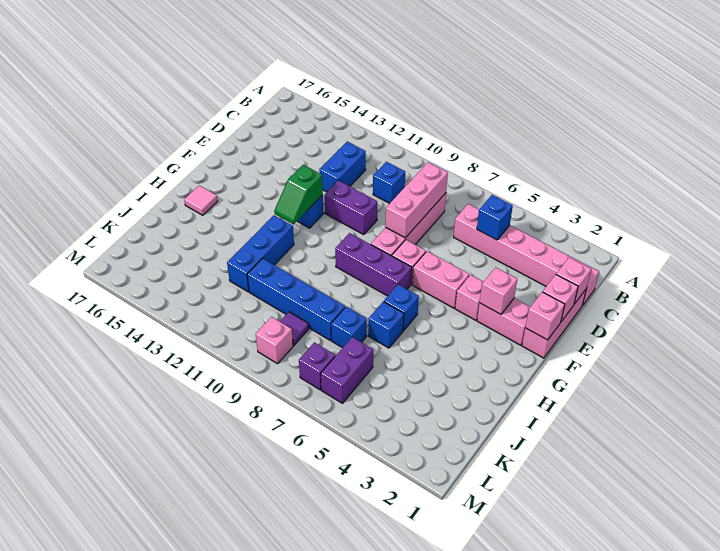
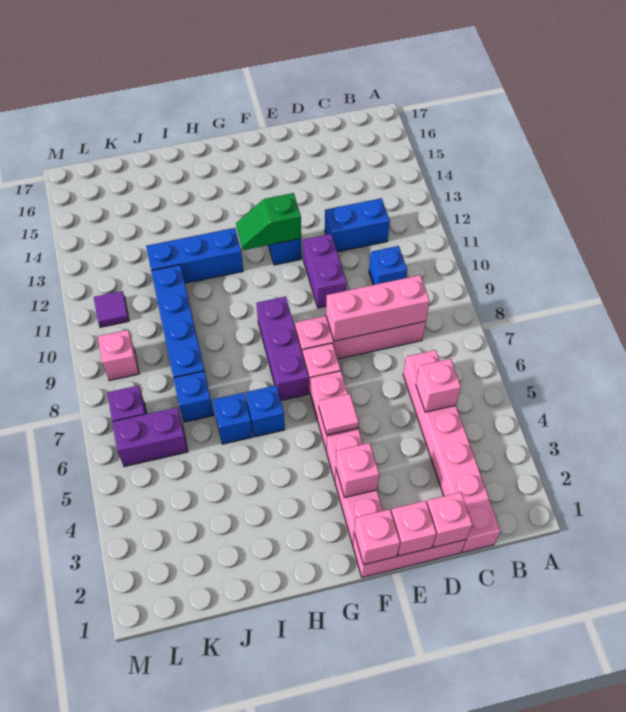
blue 1x1 brick [477,195,513,240] -> pink 1x1 brick [416,359,461,412]
pink 1x1 tile [184,186,218,215] -> pink 1x1 tile moved to [319,394,359,435]
purple 1x1 tile [280,312,309,346] -> purple 1x1 tile moved to [94,291,129,327]

